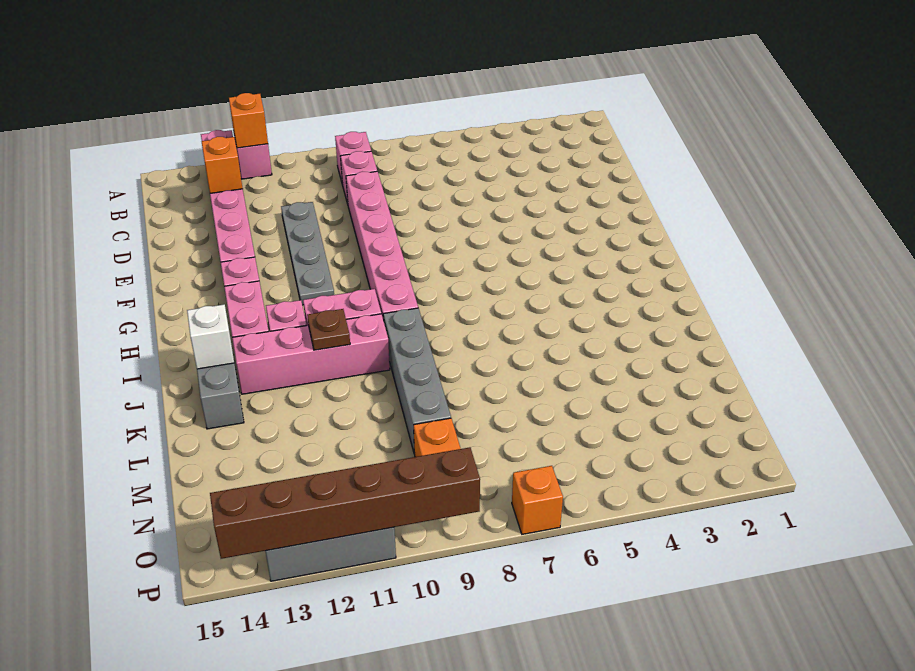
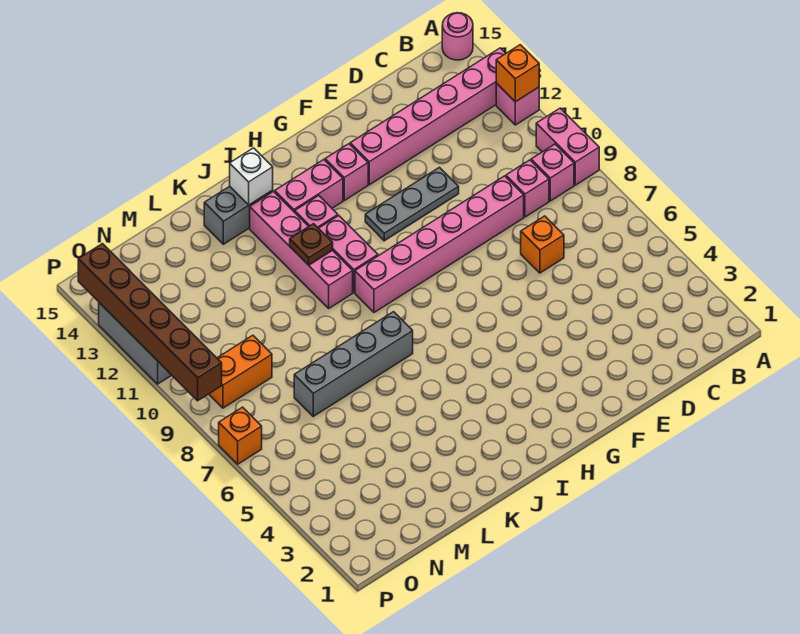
none -> pink 1x2 brick [536,108,599,185]
none -> pink 1x1 round brick [442,13,473,60]
orange 1x1 brick [202,137,243,193] -> orange 1x1 brick moved to [521,216,564,273]
grey 1x4 plate [281,202,334,305] -> grey 1x3 plate [365,167,459,241]
grey 1x4 brick [383,308,451,454] -> grey 1x4 brick moved to [294,312,413,416]

